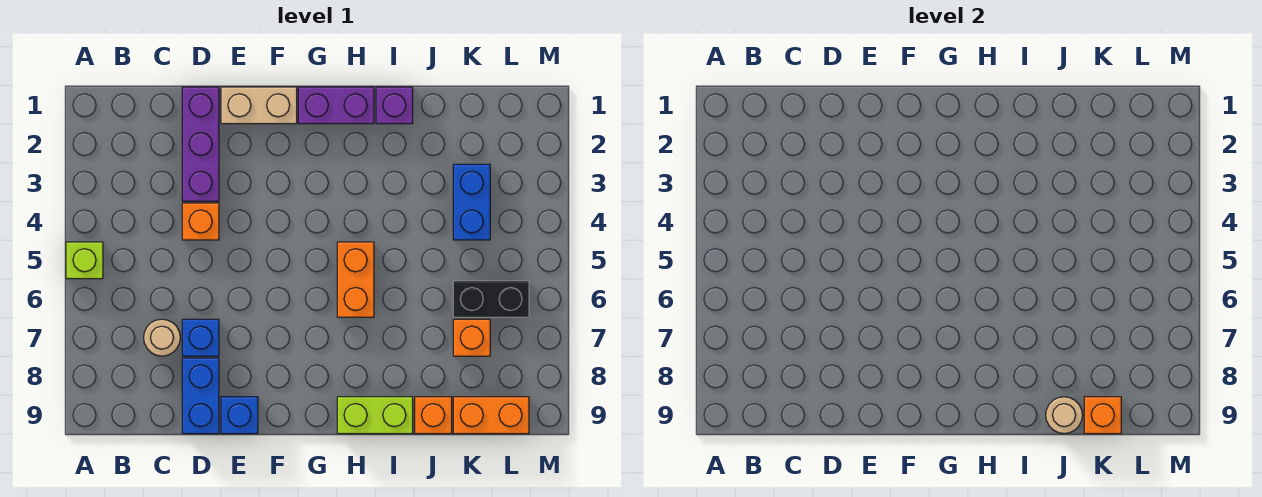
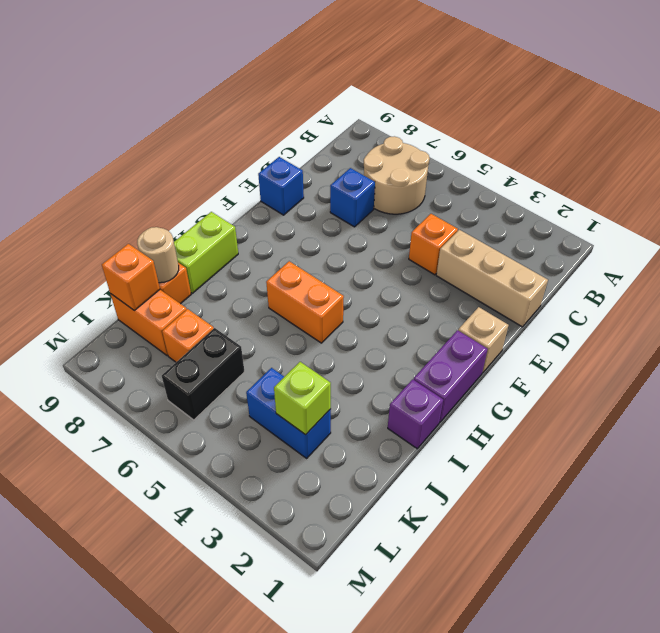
lime 1x1 brick [66,242,103,279] -> lime 1x1 brick moved to [274,362,331,435]
tan 1x1 round brick [144,319,180,356] -> tan 2x2 round brick [364,136,430,214]
purple 1x3 brick [182,87,219,201] -> tan 1x3 brick [436,230,548,327]
blue 1x2 brick [182,358,219,434] -> none
tan 1x2 brick [221,87,297,124] -> tan 1x1 brick [458,307,508,373]
orange 1x2 brick [453,397,529,434] -> orange 1x2 brick turned to [111,290,187,355]

